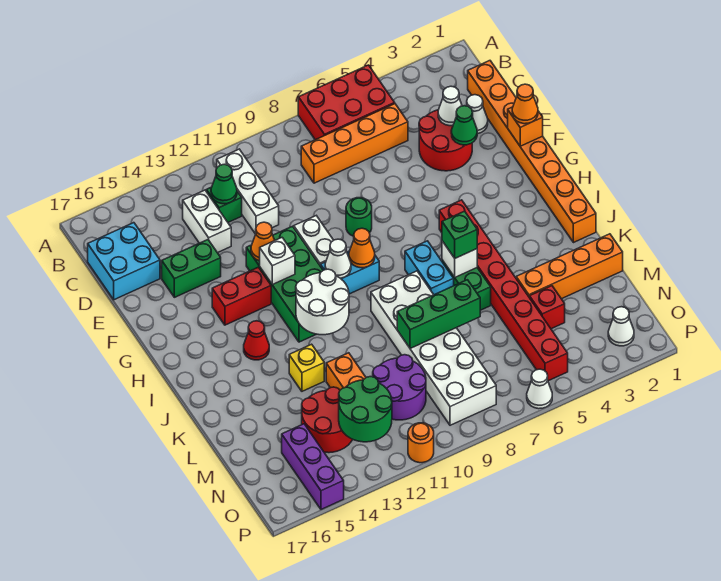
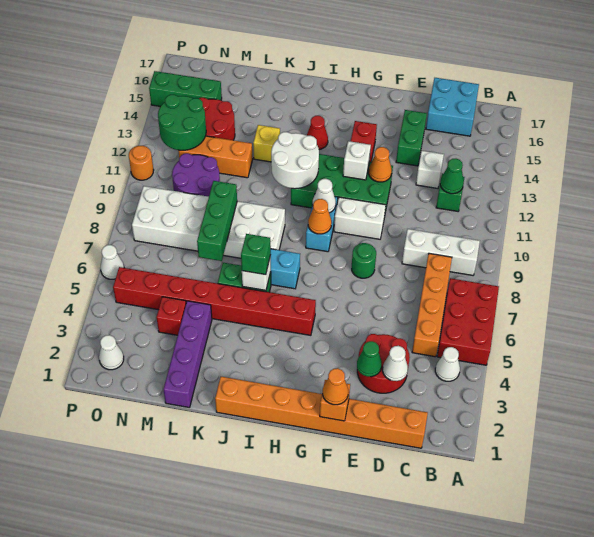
white 1x3 brick [217,149,279,234] -> white 1x3 brick moved to [402,229,480,275]
white 1x2 brick [183,190,231,253] -> white 1x1 brick [416,151,444,188]
white 1x1 cone [467,95,488,134] -> white 1x1 cone moved to [435,347,460,381]
orange 1x4 brick [516,234,623,299] -> purple 1x4 brick [163,301,212,408]
purple 1x3 brick [282,424,344,509] -> green 1x3 brick [149,71,222,107]

